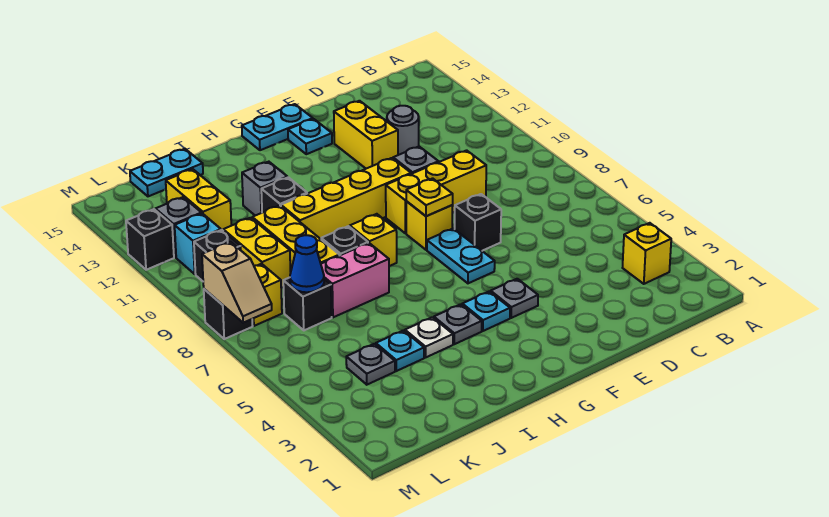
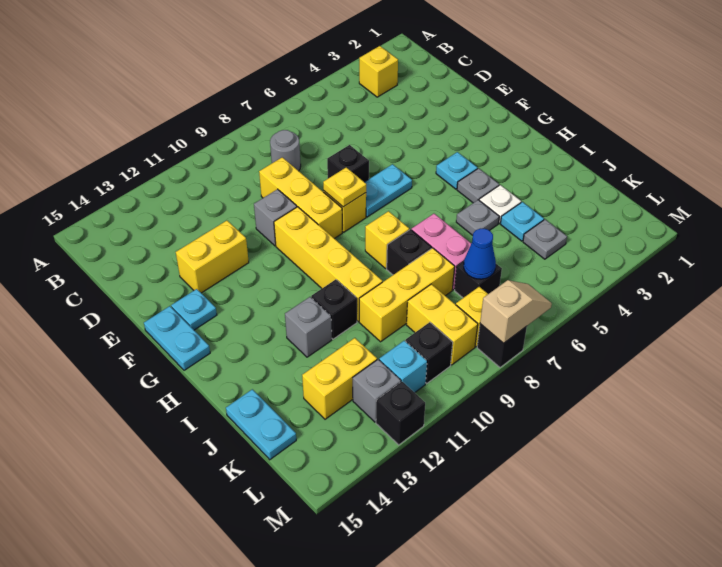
grey 1x1 round brick [387,106,419,155] -> grey 1x1 round brick moved to [270,130,301,171]
grey 1x1 plate [491,279,538,318] -> grey 1x1 plate moved to [456,200,499,235]
yellow 1x2 brick [223,218,291,288] -> yellow 1x2 brick turned to [407,284,478,365]

